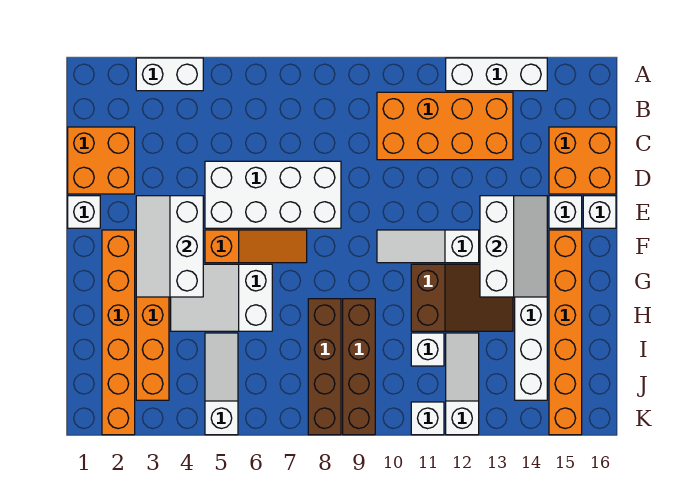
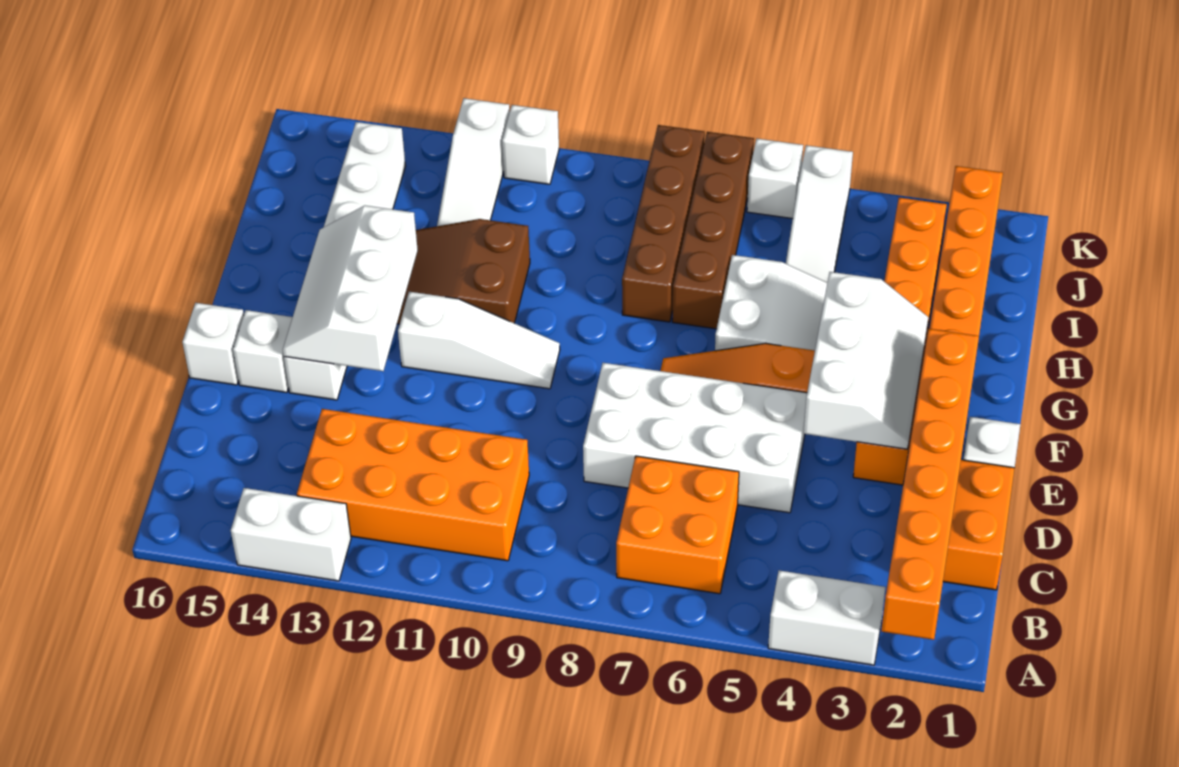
white 1x3 brick [446,58,547,91] -> white 1x2 brick [231,488,351,581]
orange 2x2 brick [549,127,616,194] -> orange 2x2 brick moved to [616,456,739,594]
orange 1x6 brick [549,230,582,435] -> orange 1x6 brick moved to [881,329,979,640]
brown 1x4 brick [343,299,375,435] -> brown 1x4 brick moved to [672,132,754,329]
white 1x1 brick [411,333,444,366] -> white 1x1 brick moved to [747,139,803,219]

